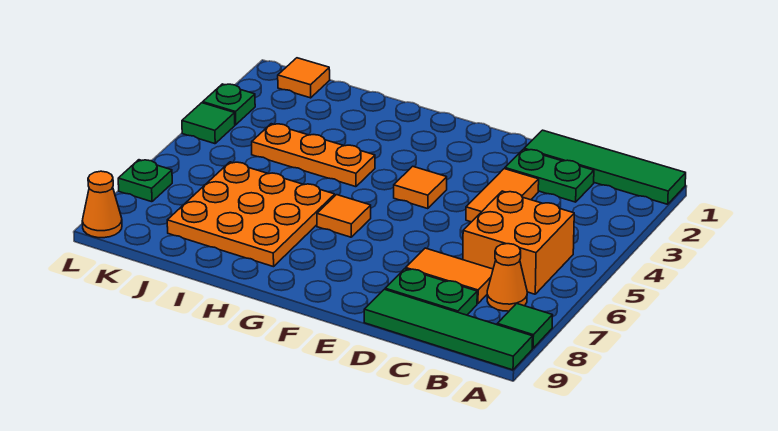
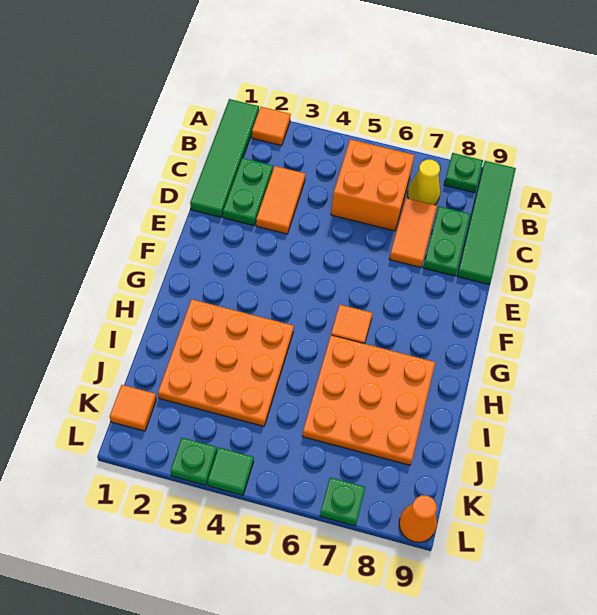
green 1x1 tile [497,303,553,348] -> green 1x1 plate [444,153,483,193]
orange 1x1 cone [487,244,527,311] -> yellow 1x1 cone [408,160,440,205]
orange 1x2 tile [466,169,539,222] -> orange 1x2 tile turned to [256,166,305,234]
orange 1x1 tile [394,166,447,209] -> orange 1x1 tile moved to [252,107,291,146]
orange 1x3 plate [252,124,375,187] -> orange 3x3 plate [158,299,294,426]

